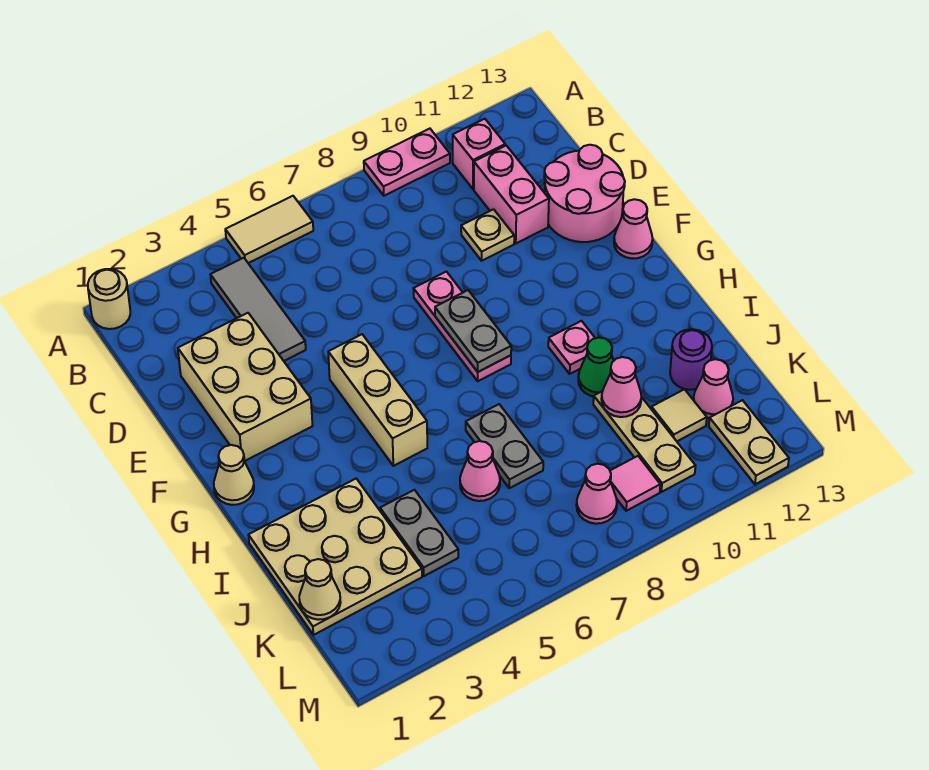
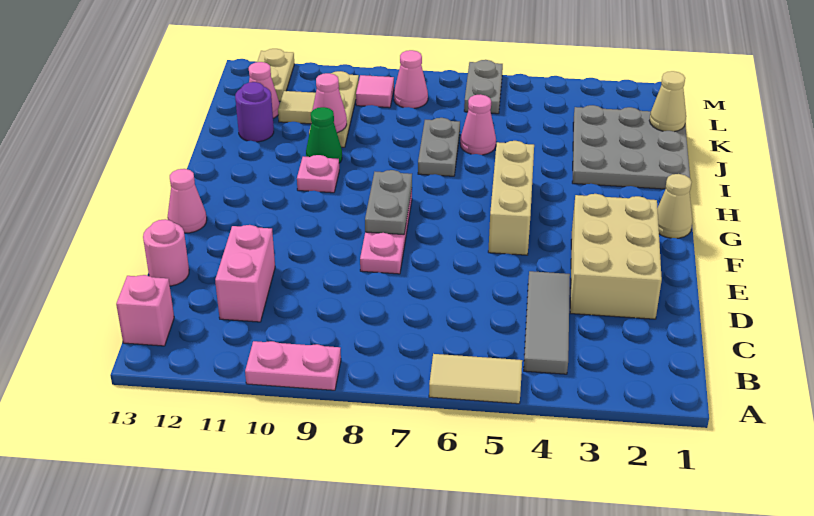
tan 1x1 round brick [88,269,130,329] -> none
pink 1x1 brick [453,119,505,189] -> pink 1x1 brick moved to [116,275,174,346]
tan 1x1 plate [461,209,514,261] -> none
pink 2x2 round brick [544,145,625,242] -> pink 1x1 round brick [143,219,189,286]
tan 3x3 plate [248,479,422,635] -> grey 3x3 plate [572,105,690,189]
grey 1x2 plate [380,490,458,576] -> grey 1x2 plate moved to [464,60,503,114]

